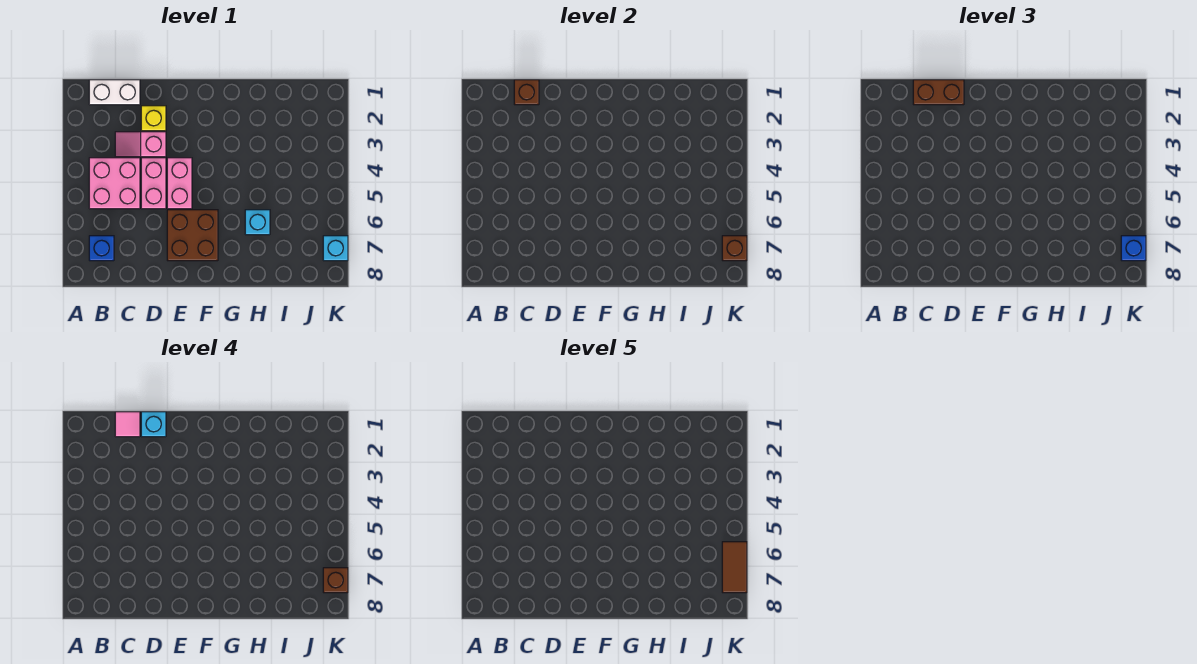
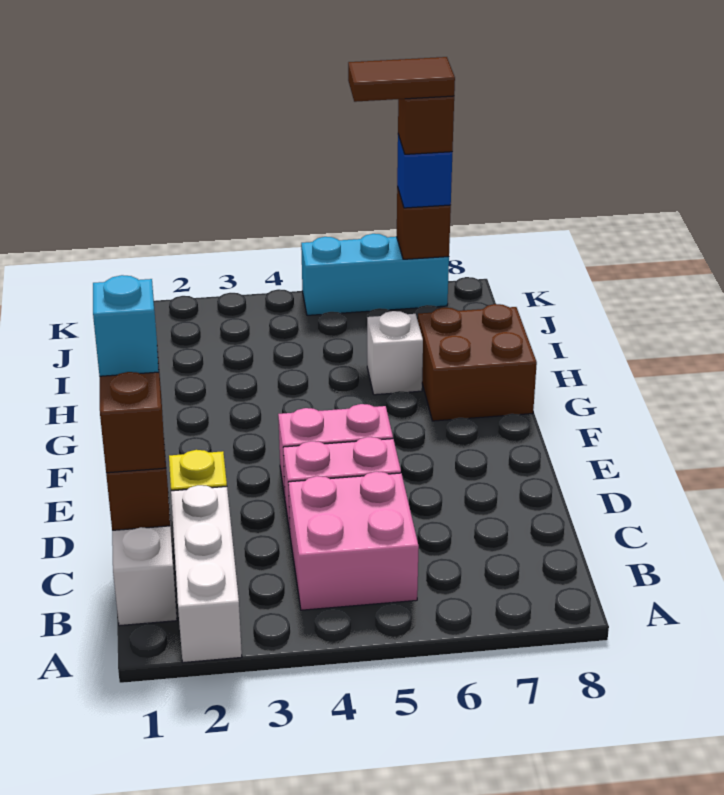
none -> white 1x3 brick [171,485,242,663]
blue 1x1 brick [89,236,114,261] -> none
pink 1x1 tile [115,412,140,437] -> none
pink 1x2 slope [115,132,166,157] -> none
brown 2x2 brick [167,210,218,261] -> brown 2x2 brick moved to [418,304,537,421]
cyan 1x1 brick [245,210,270,235] -> white 1x1 brick [367,311,423,395]
cyan 1x1 brick [323,236,348,261] -> cyan 1x3 brick [301,234,449,315]

